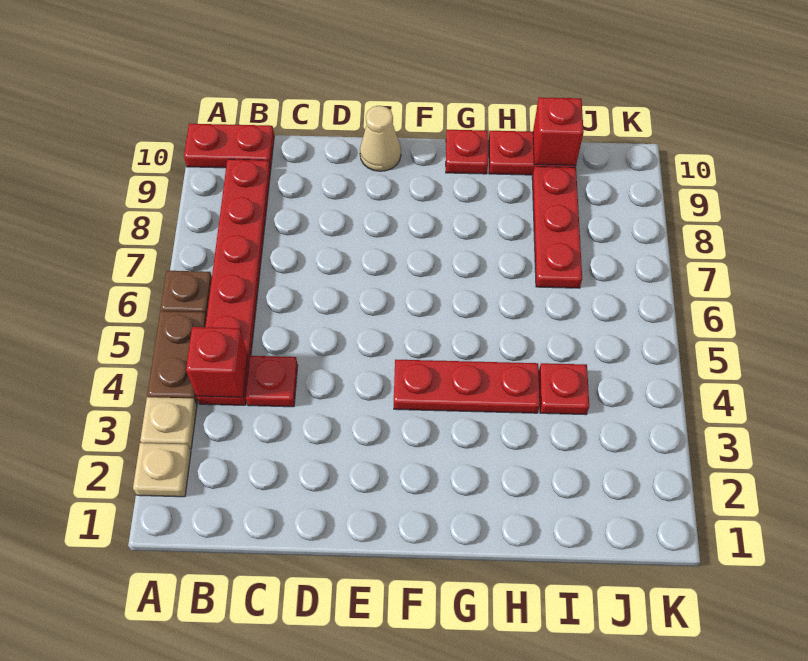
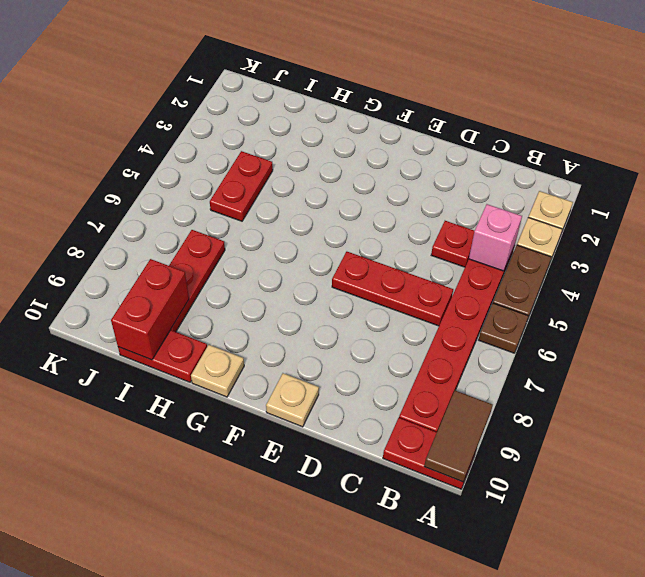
none -> brown 1x2 tile [424,390,493,482]
red 1x1 brick [186,327,248,397] -> pink 1x1 brick [469,204,522,271]
tan 1x1 cone [360,106,401,171] -> tan 1x1 plate [266,373,319,427]
red 1x3 plate [394,360,540,413] -> red 1x3 plate moved to [332,252,453,326]
red 1x1 plate [446,130,488,174] -> tan 1x1 plate [191,345,244,397]
red 1x1 plate [539,363,589,415] -> red 1x2 plate [210,151,273,221]
red 1x1 brick [533,97,584,165] -> red 1x2 brick [111,259,189,360]

